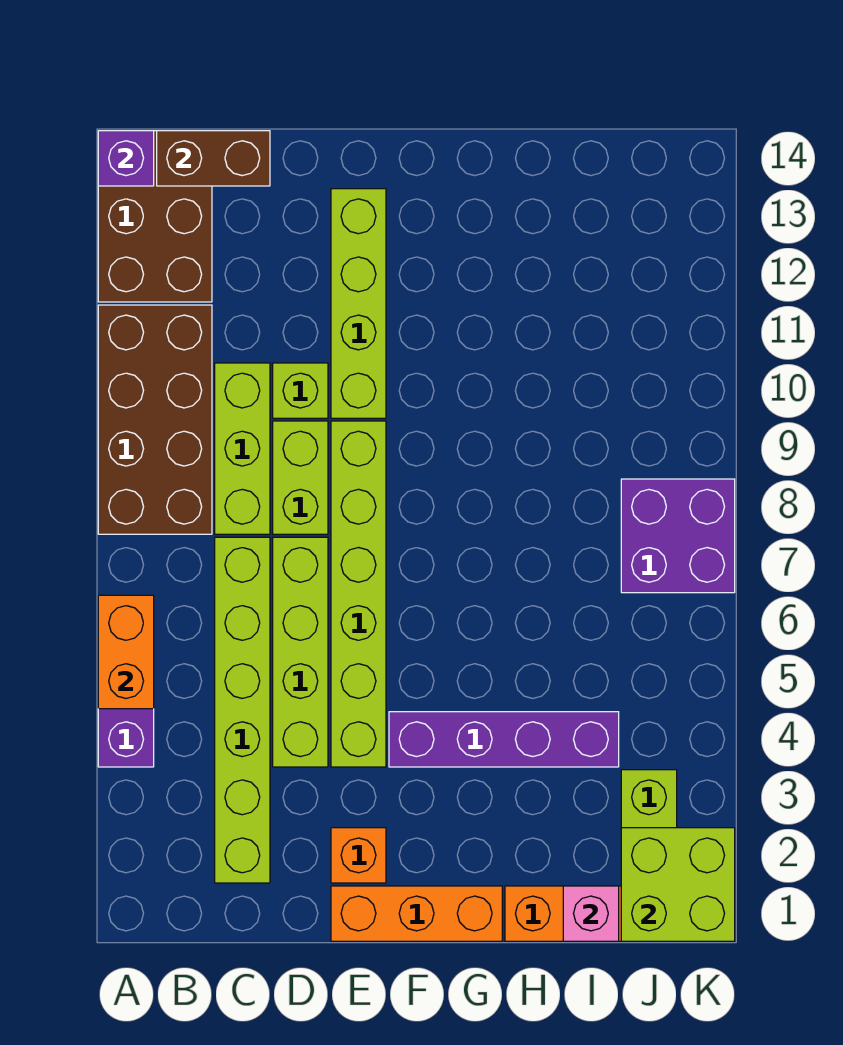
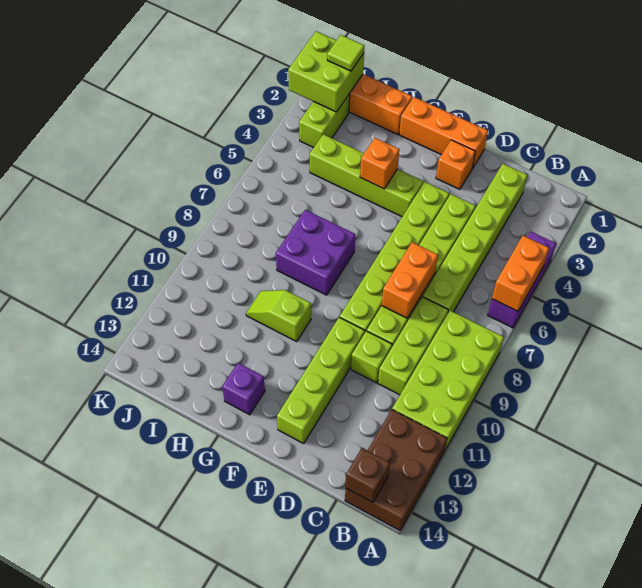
brown 2x4 brick [98,305,212,534] -> lime 2x4 brick [392,311,504,450]
purple 1x1 brick [98,131,154,186] -> purple 1x1 brick moved to [222,363,265,415]
brown 1x2 brick [157,131,270,186] -> brown 1x1 brick [346,448,390,502]
none -> orange 1x2 brick [382,242,438,318]
purple 1x4 brick [389,712,619,767] -> lime 1x4 brick [310,134,423,217]
none -> orange 1x1 brick [360,138,399,189]
none -> lime 1x2 slope [246,290,311,341]
pink 1x1 brick [563,886,619,941] -> none
none -> lime 1x1 tile [327,35,364,71]
purple 2x2 brick [621,479,735,593] -> purple 2x2 brick moved to [276,210,355,295]

